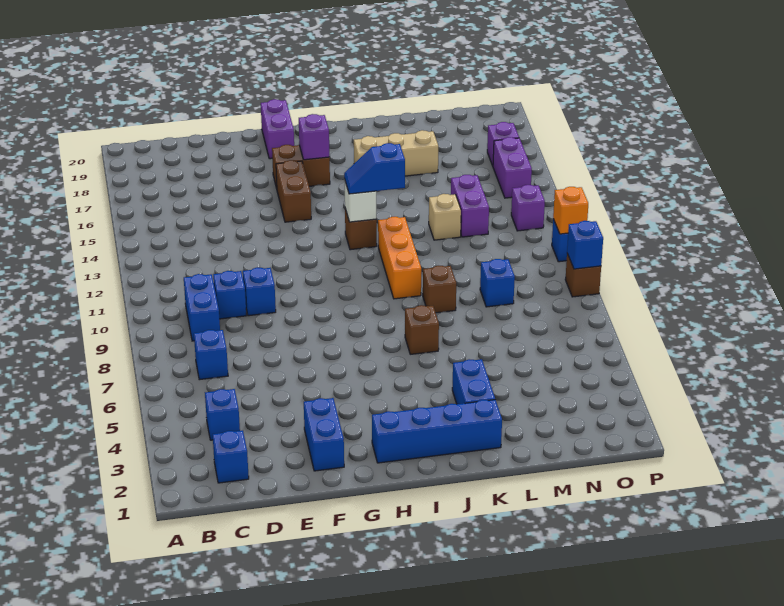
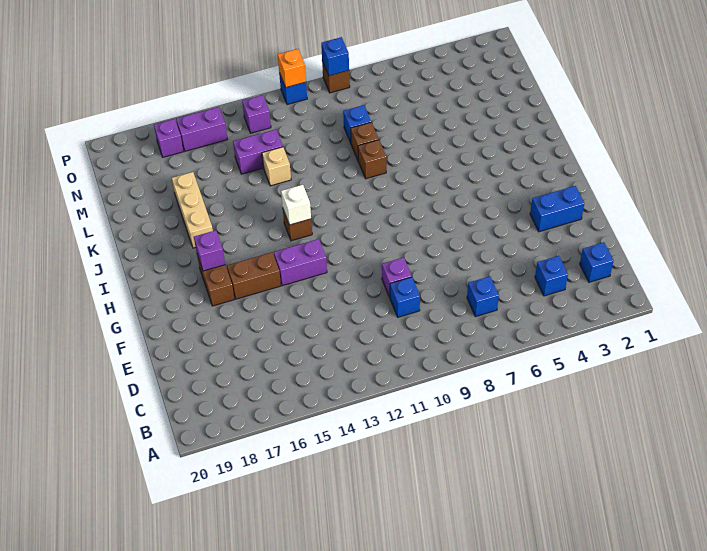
blue 1x2 brick [184,274,220,341] -> none
blue 1x1 brick [243,267,276,316] -> purple 1x1 brick [382,257,412,297]
purple 1x2 brick [261,99,294,159] -> purple 1x2 brick moved to [274,239,327,286]
blue 1x4 brick [372,400,502,463] -> none
blue 1x2 slope [344,143,405,194] -> none
brown 1x1 brick [405,305,439,354] -> brown 1x1 brick moved to [351,122,379,160]
orange 1x3 brick [378,217,421,299] -> none
blue 1x2 brick [452,359,495,404] -> none

